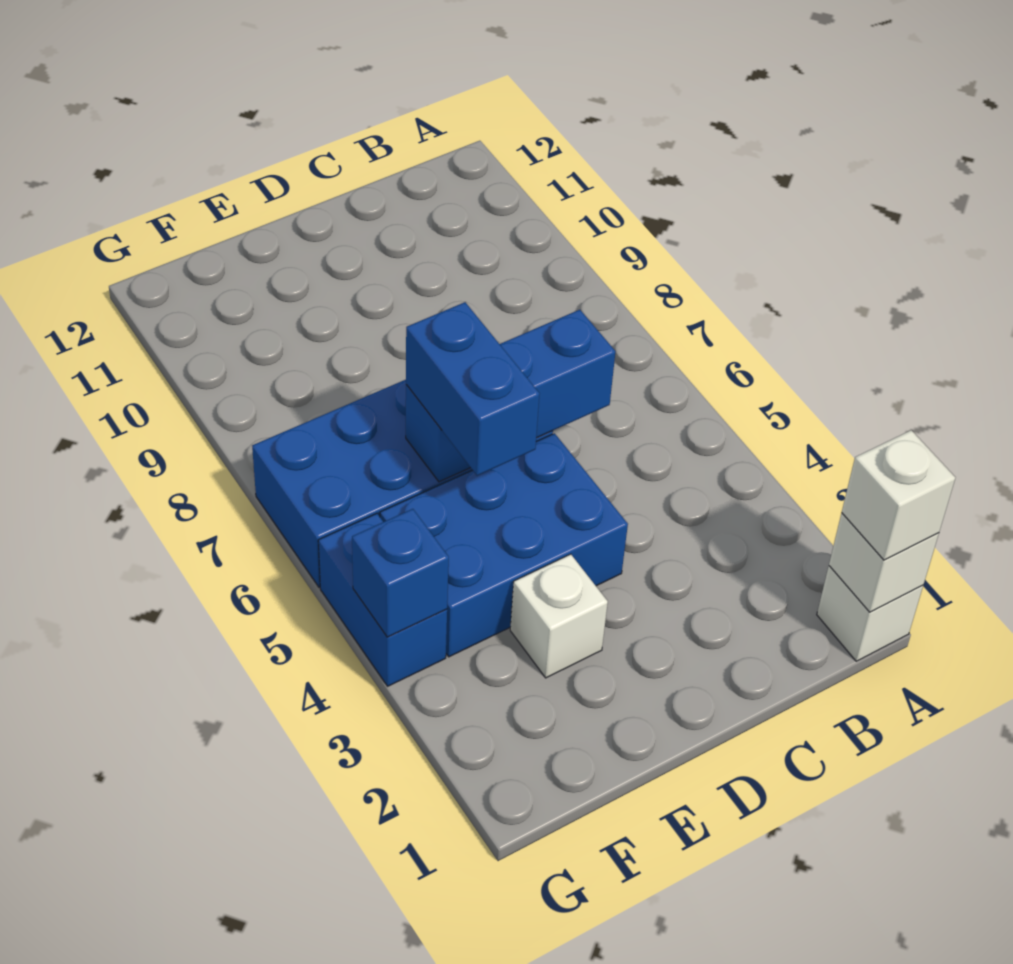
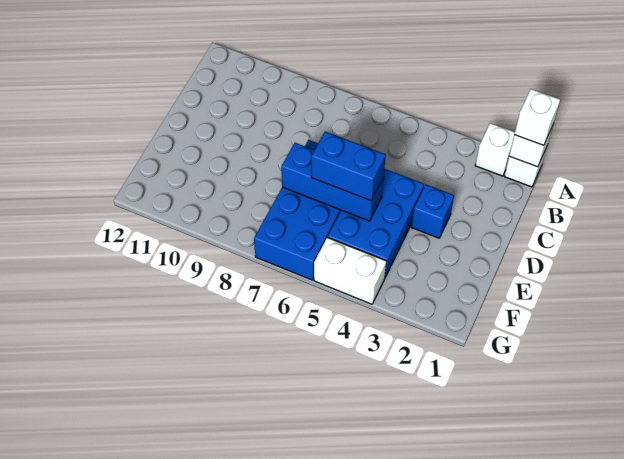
blue 1x3 brick [406,310,615,482] -> blue 1x3 brick turned to [281,143,384,221]
white 1x1 brick [510,554,608,678] -> white 1x1 brick moved to [475,123,515,176]
blue 1x2 brick [318,514,447,686] -> white 1x2 brick [314,237,386,304]
blue 1x1 brick [352,509,449,637] -> blue 1x1 brick moved to [411,185,454,238]

